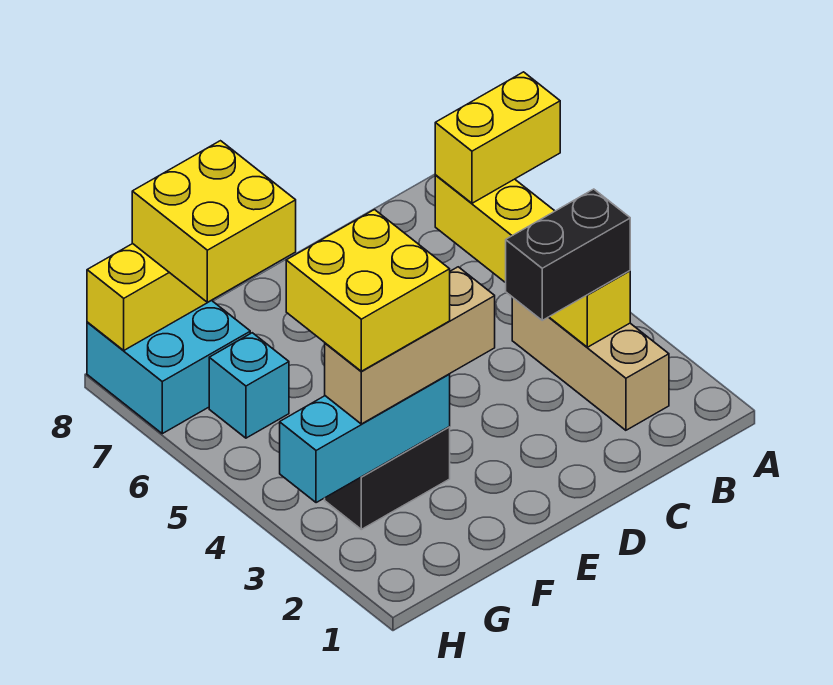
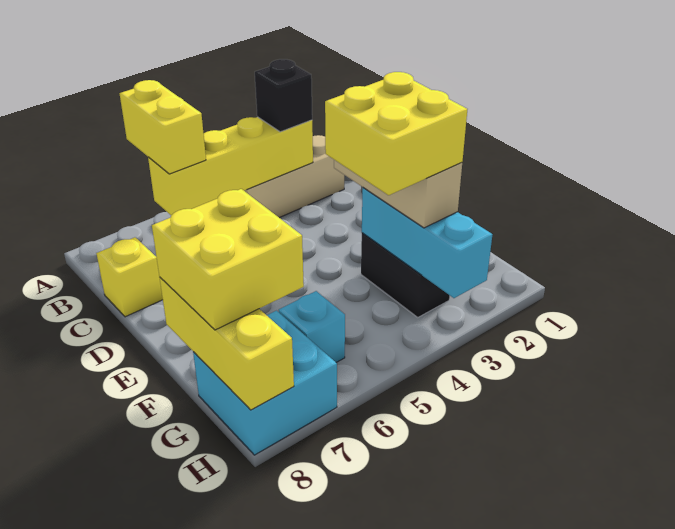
black 1x2 brick [506,189,630,320] -> black 1x1 brick [255,59,312,132]
none -> yellow 1x1 brick [96,237,163,317]

